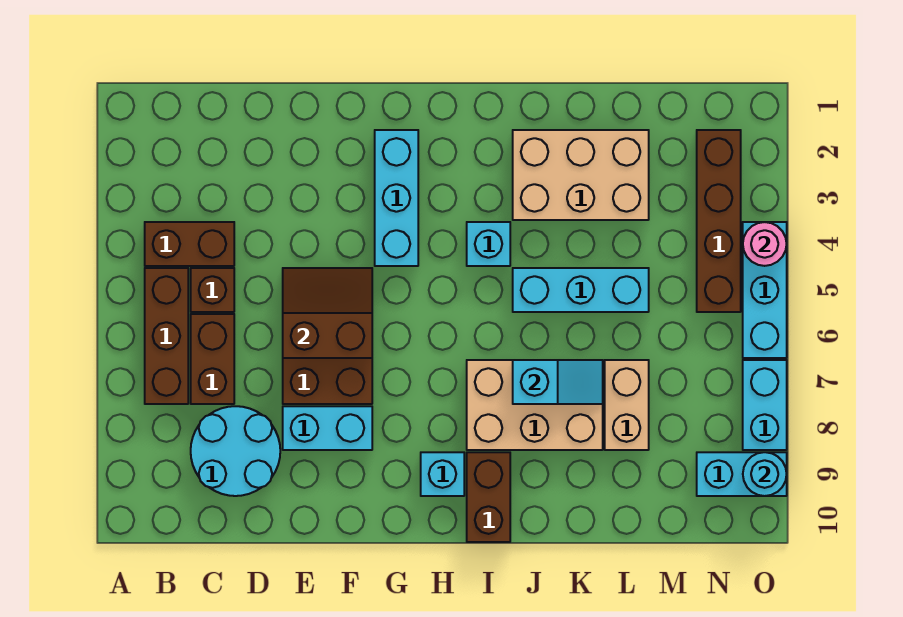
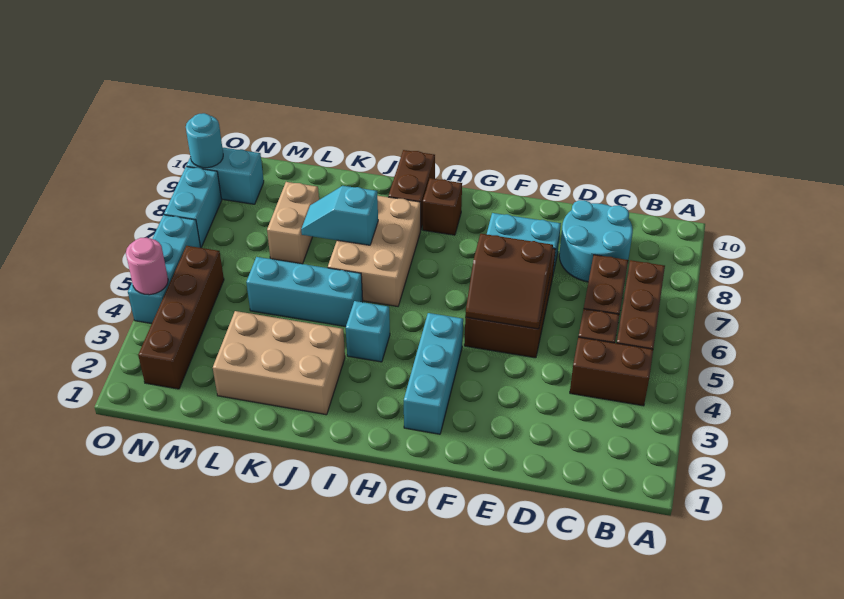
cyan 1x1 brick [421,452,464,496] -> brown 1x1 brick [423,178,462,235]
tan 2x3 brick [467,360,603,450] -> tan 2x3 brick turned to [328,196,421,307]

